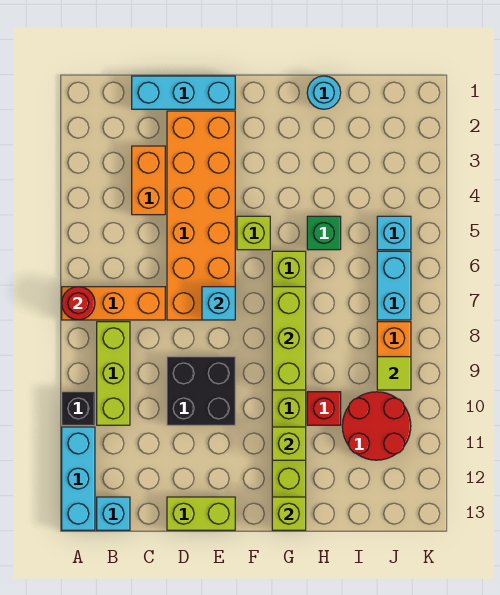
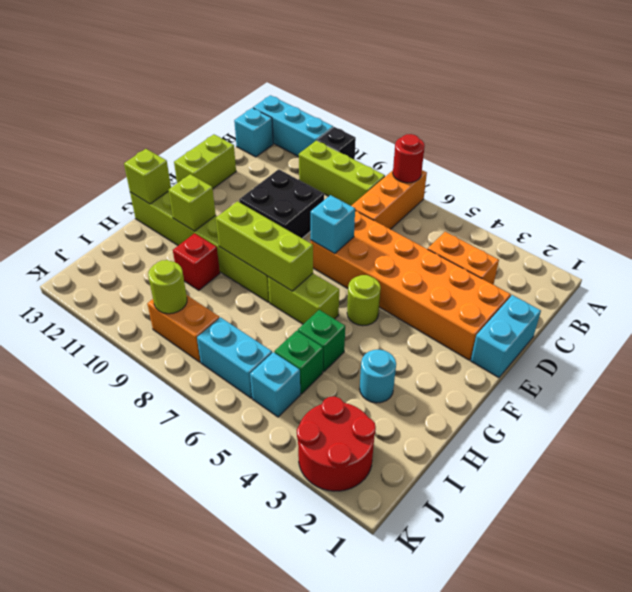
cyan 1x3 brick [132,76,235,109] -> cyan 1x2 brick [471,295,541,378]
lime 1x1 brick [237,216,270,250] -> lime 1x1 round brick [347,275,381,326]
cyan 1x1 round brick [307,76,341,109] -> cyan 1x1 round brick moved to [360,350,396,403]
none -> green 1x1 brick [274,331,323,394]
red 2x2 round brick [342,392,411,460] -> red 2x2 round brick moved to [297,396,376,491]
lime 1x1 tile [377,357,411,390] -> lime 1x1 round brick [148,260,187,314]

